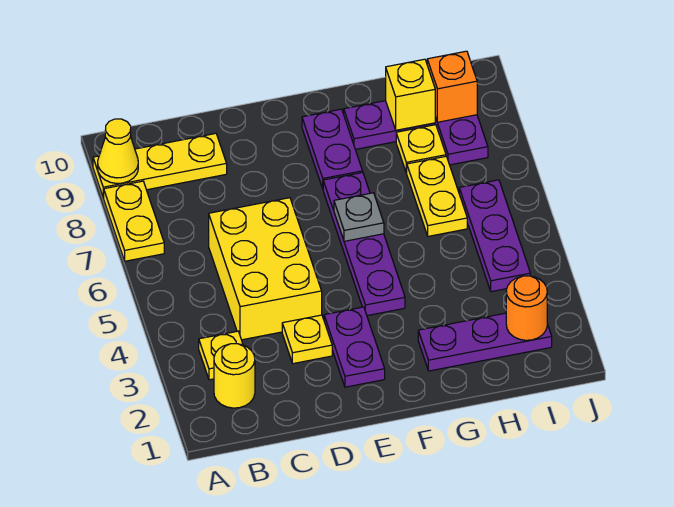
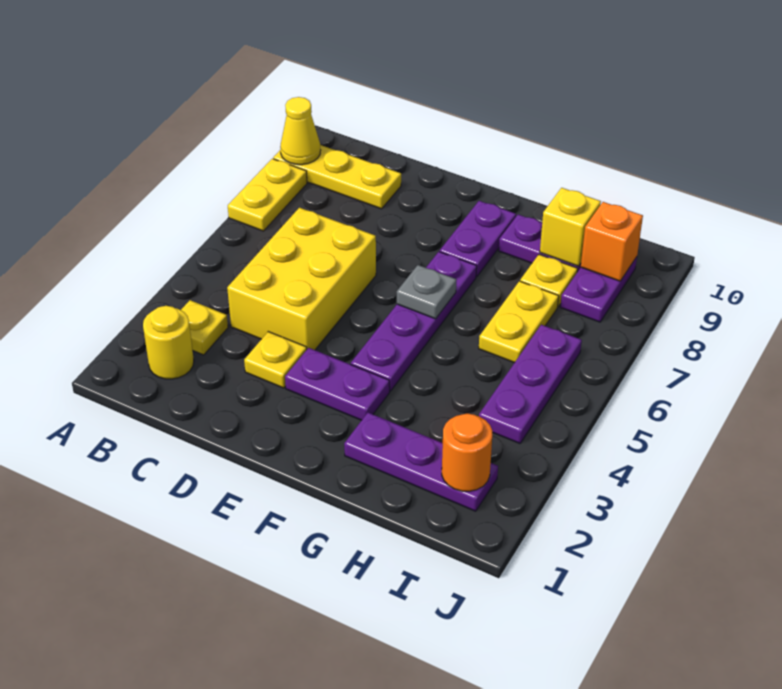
purple 1x2 plate [324,307,385,387] -> purple 1x2 plate turned to [285,348,390,420]

